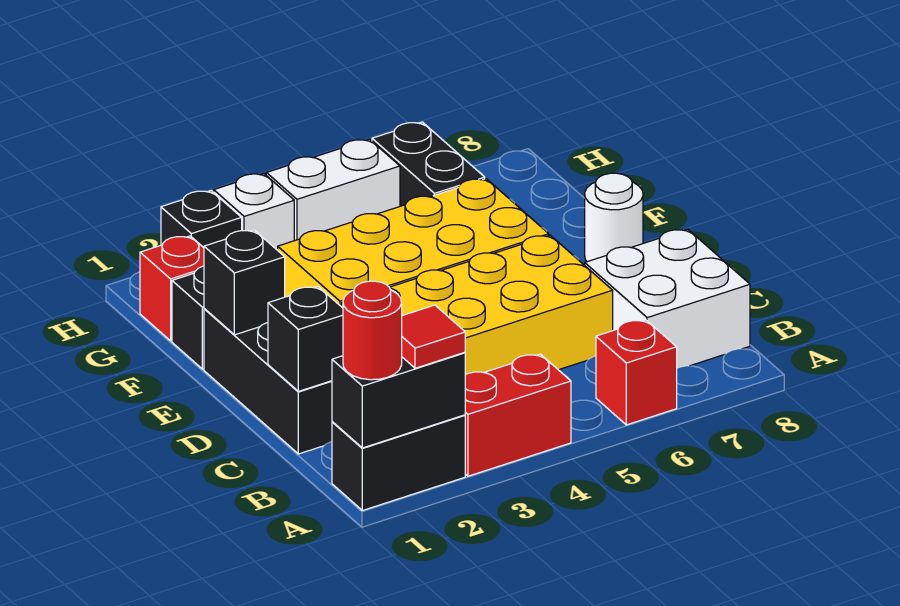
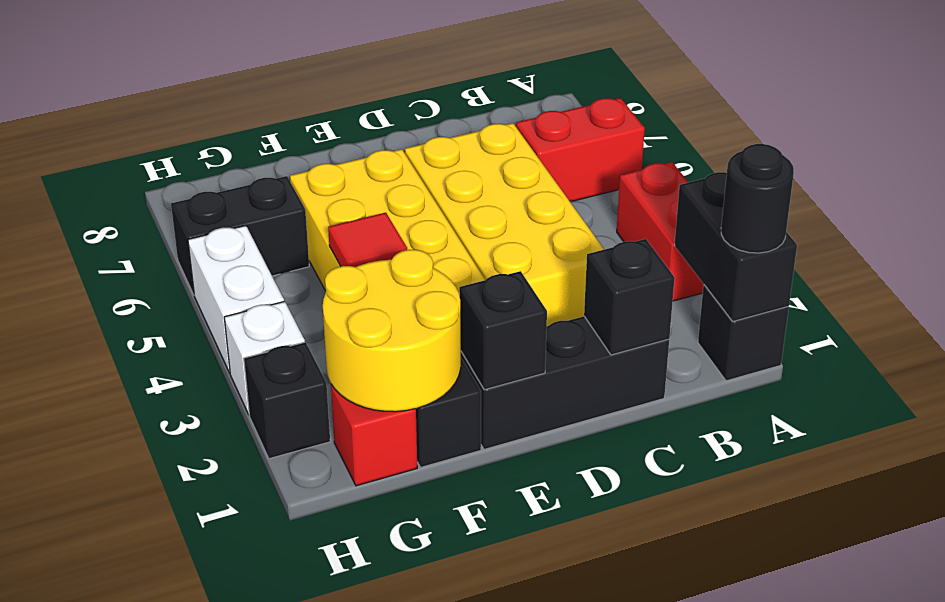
black 1x2 brick [332,415,465,510] -> black 1x1 brick [698,285,789,381]
red 1x1 round brick [343,281,402,380] -> black 1x1 round brick [721,144,794,253]
red 1x1 tile [402,305,465,368] -> red 1x1 tile moved to [328,213,407,267]
red 1x1 brick [596,320,677,425] -> red 1x2 brick [516,98,645,201]
white 2x2 brick [585,229,750,368] -> none
white 1x1 round brick [585,173,643,262] -> none
none -> yellow 2x2 round brick [323,250,461,412]

